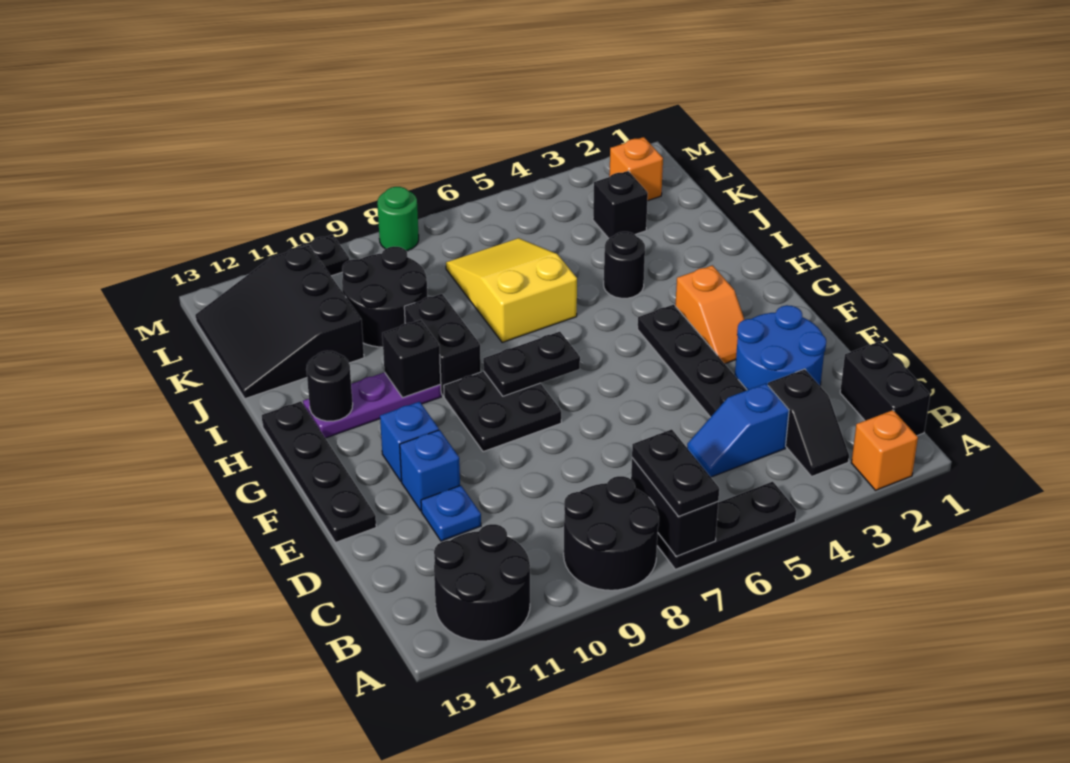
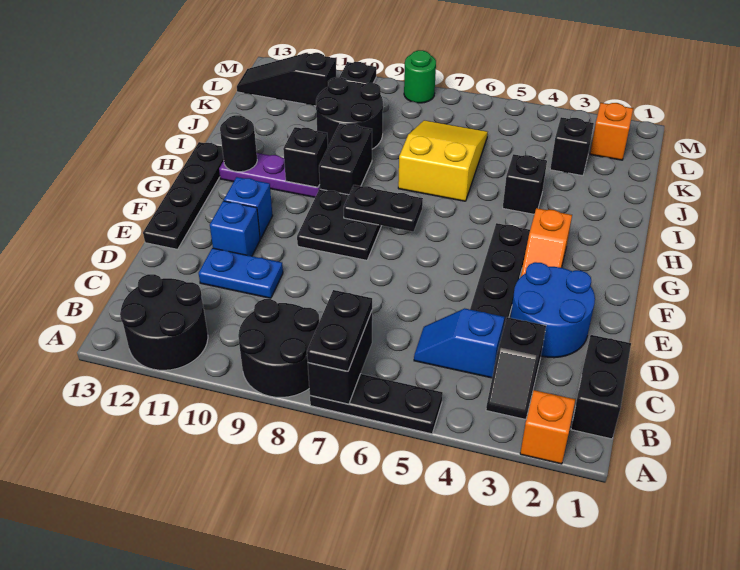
blue 1x1 plate [421,485,481,541] -> blue 1x2 plate [199,248,283,298]
black 1x1 round brick [604,232,645,298] -> black 1x1 brick [503,154,547,214]
black 3x3 slope [195,245,364,399] -> black 1x3 slope [237,53,336,106]

